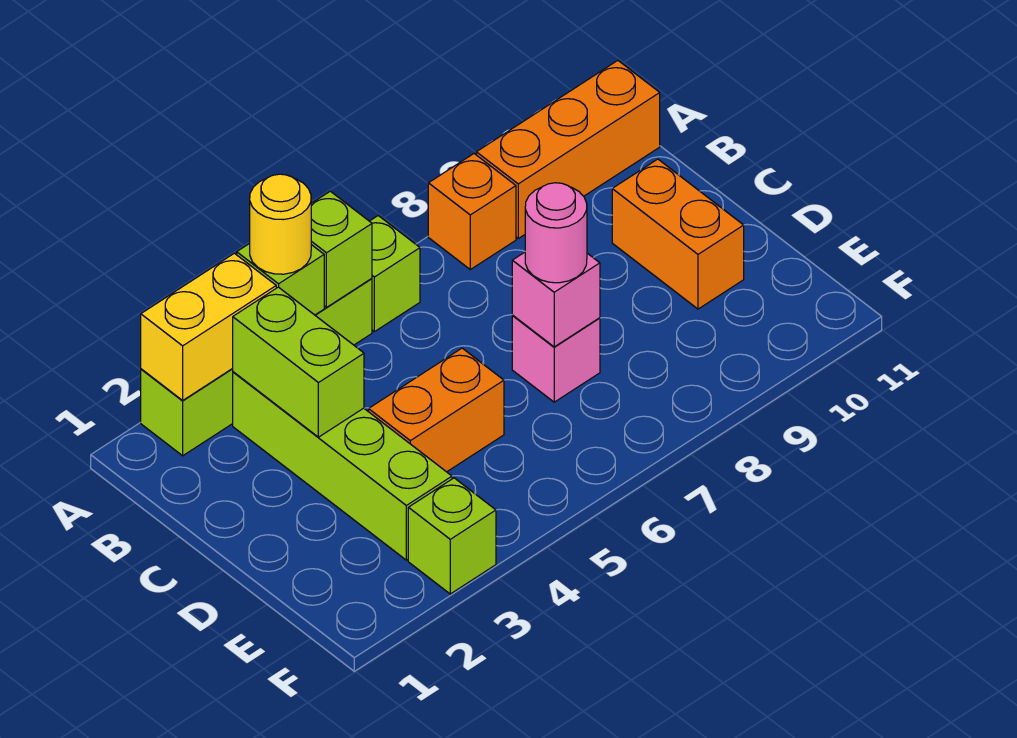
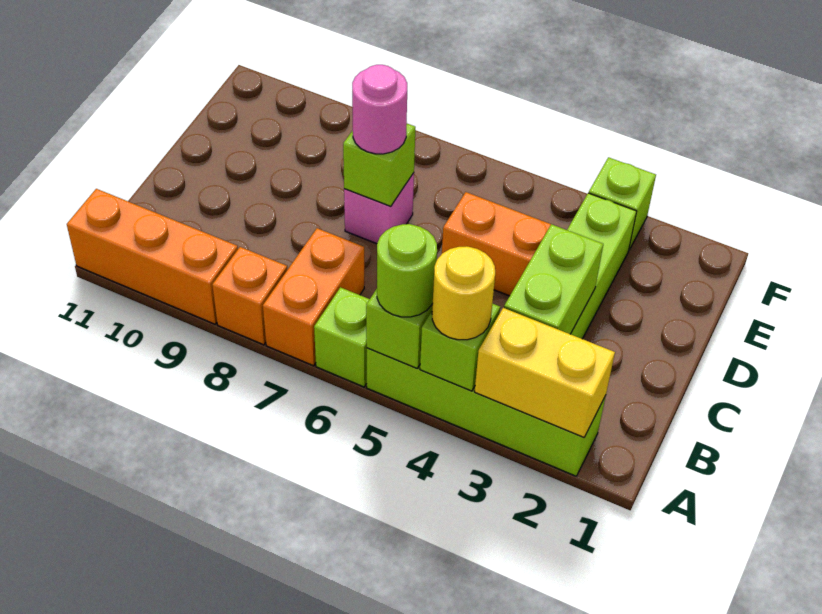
none -> lime 1x1 round brick [377,224,437,317]
orange 1x2 brick [612,159,744,309] -> orange 1x2 brick moved to [263,228,364,366]
pink 1x1 brick [512,252,600,347] -> lime 1x1 brick [343,124,415,206]

